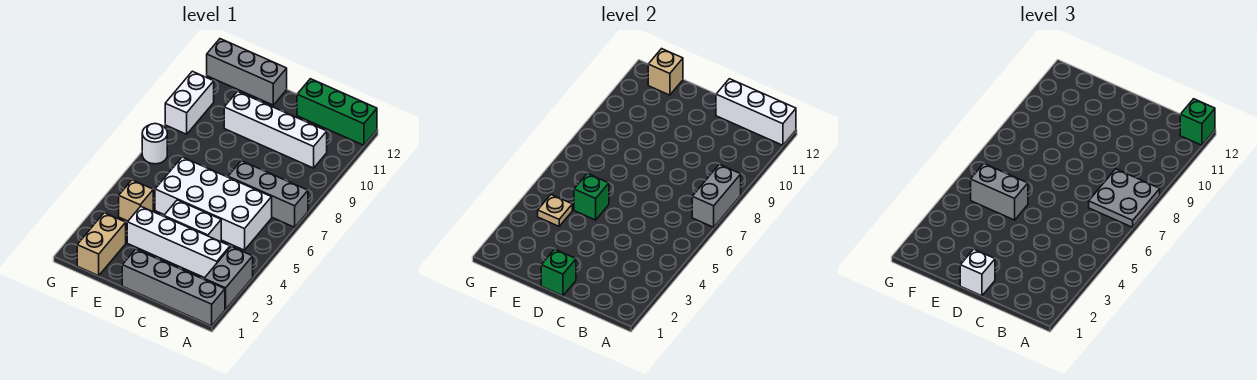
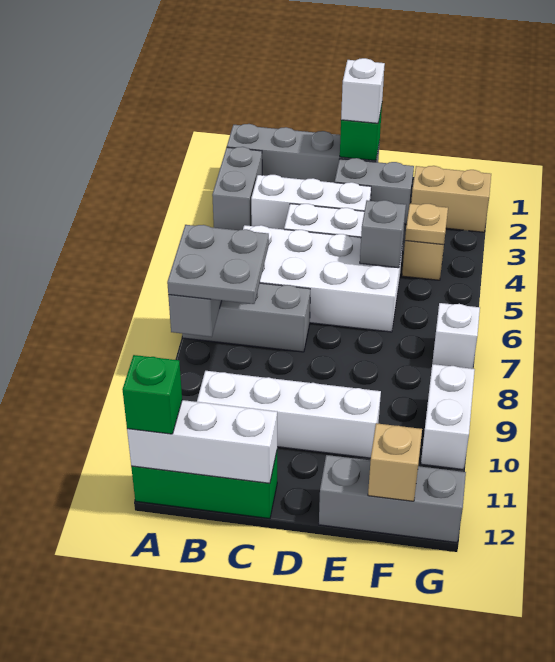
white 1x4 brick [127,206,230,278] -> white 1x3 brick [251,175,371,229]
green 1x1 brick [574,174,609,220] -> grey 1x1 brick [360,200,406,268]
grey 1x2 brick [971,164,1028,220] -> grey 1x2 brick moved to [335,158,414,224]
tan 1x2 brick [77,213,126,276] -> tan 1x2 brick turned to [411,166,491,232]
white 1x1 round brick [142,124,167,164] -> white 1x1 brick [432,303,480,369]

